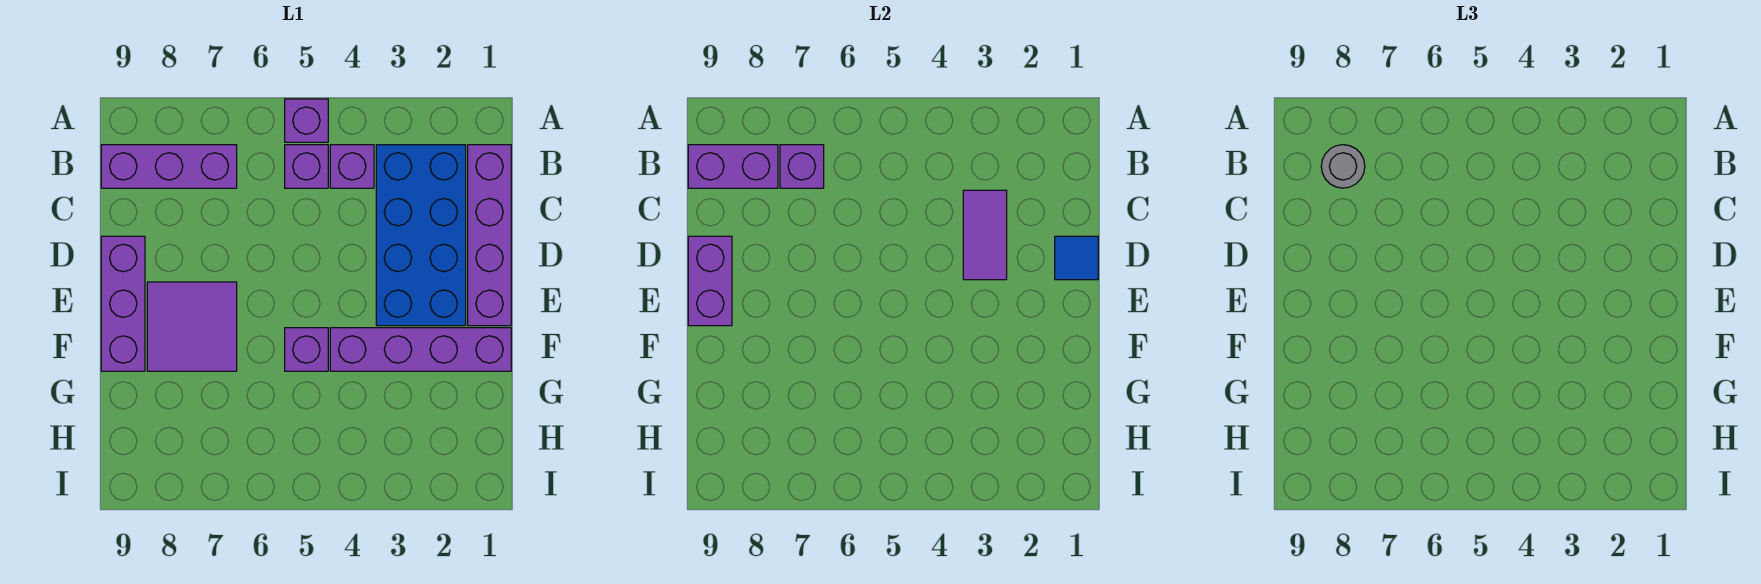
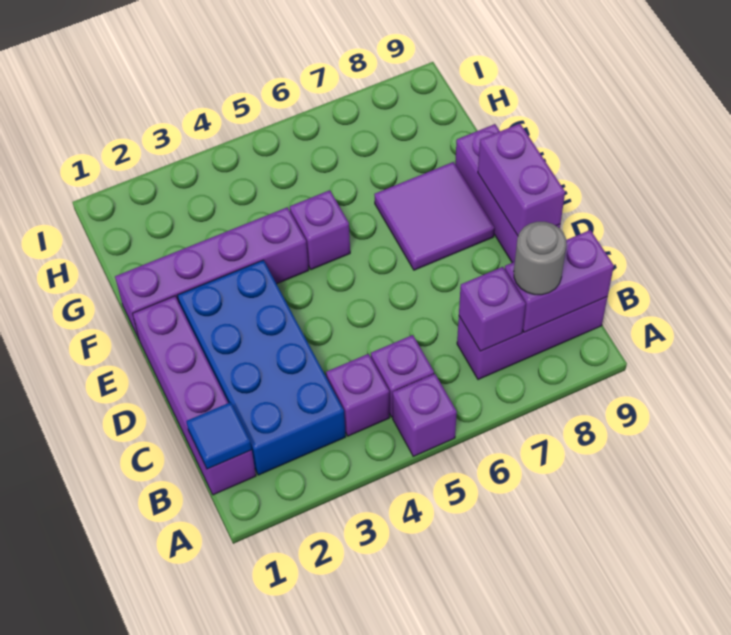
purple 1x2 tile [963,190,1007,280] -> none
blue 1x1 tile [1055,236,1098,280] -> blue 1x1 tile moved to [186,402,252,469]

